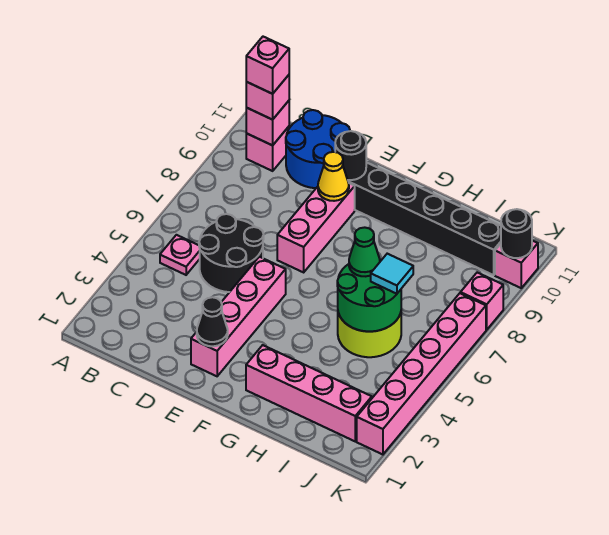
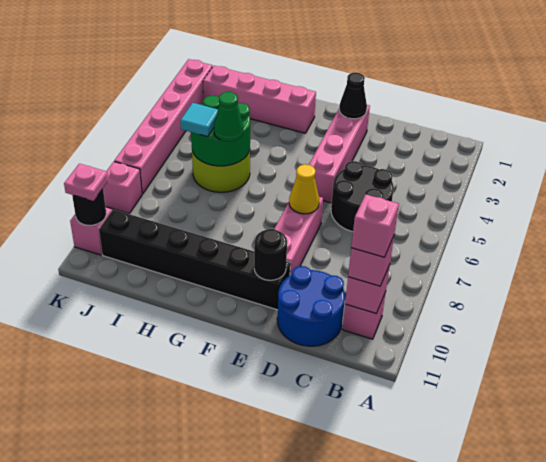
pink 1x1 plate [160,235,200,275] -> pink 1x1 plate moved to [64,164,108,201]
yellow 1x1 cone [318,152,349,201] -> yellow 1x1 cone moved to [289,164,319,214]

